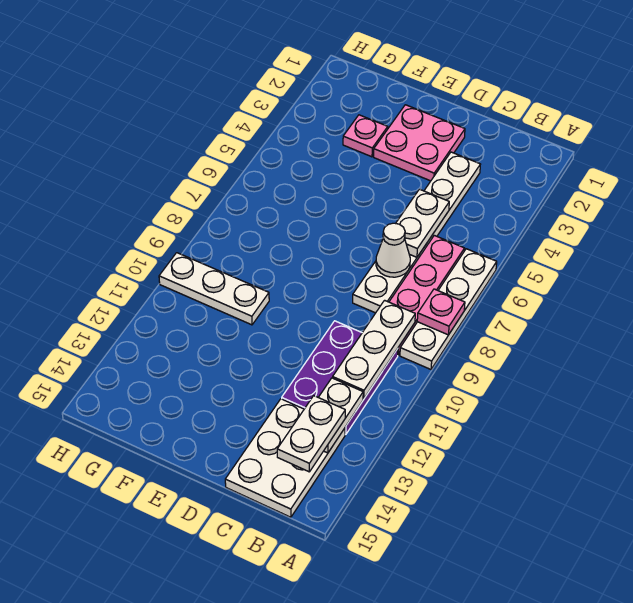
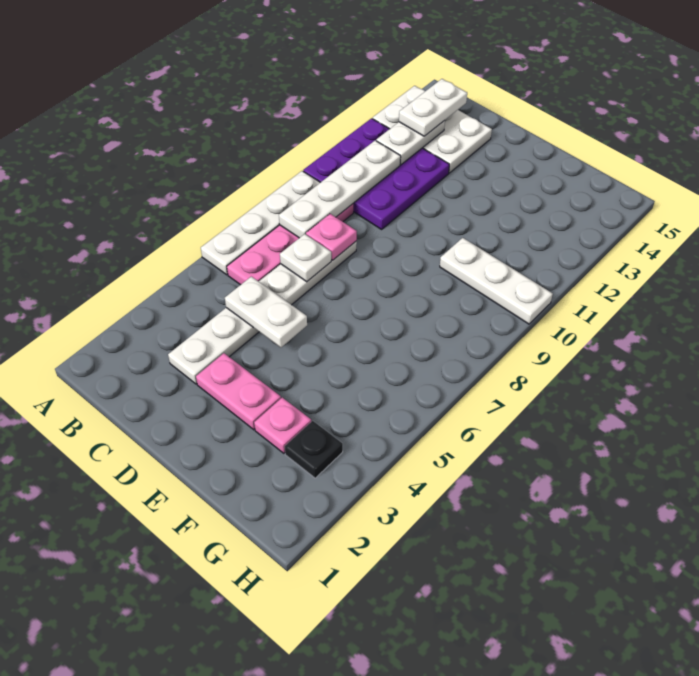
pink 1x1 plate [417,289,465,335] -> pink 1x1 plate moved to [306,214,357,260]
white 1x3 plate [333,300,415,399] -> white 1x4 plate [279,141,401,238]
purple 2x3 plate [282,321,398,434] -> purple 3x3 plate [303,118,449,229]
white 2x3 plate [225,399,345,517] -> white 2x3 plate turned to [373,86,492,173]
white 1x2 plate [396,189,449,257] -> white 1x2 plate turned to [225,277,307,347]
white 1x1 cone [376,223,410,277] -> white 1x1 plate [280,234,331,282]
pink 2x2 plate [374,105,465,181] -> pink 1x2 plate [196,353,281,430]
none -> black 1x1 plate [285,421,343,478]

